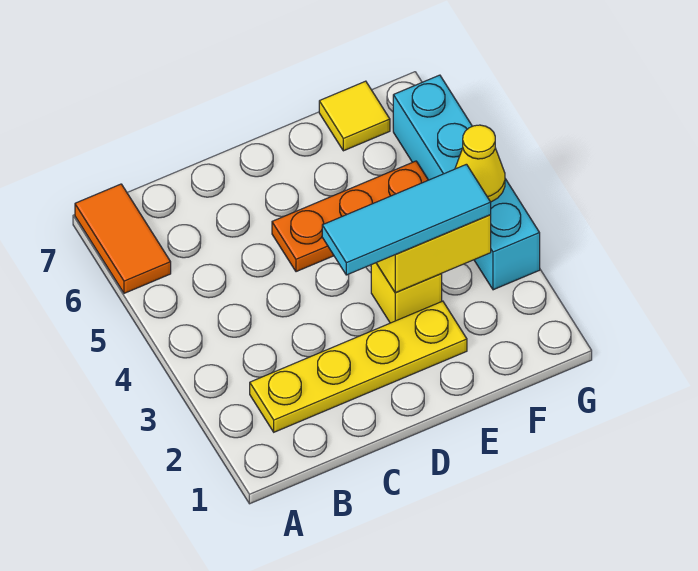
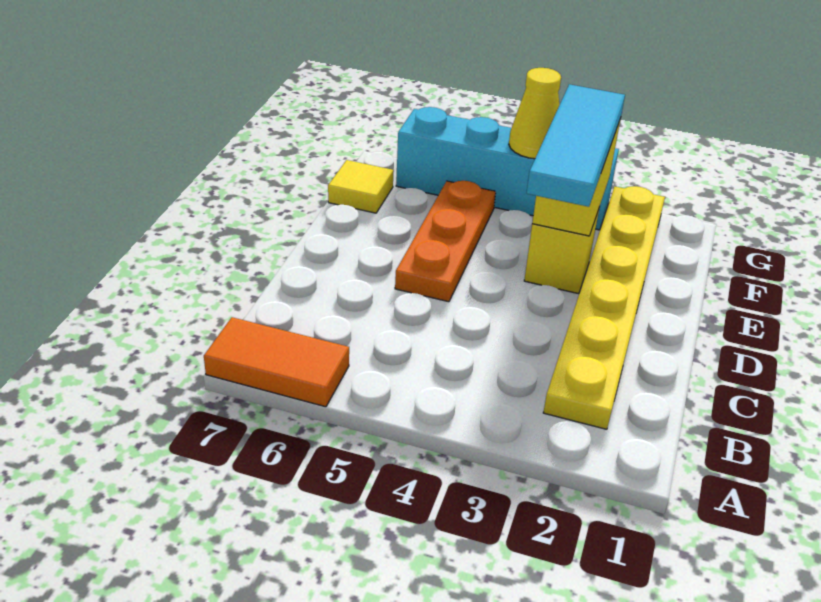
yellow 1x4 plate [250,301,467,432] -> yellow 1x6 plate [543,186,665,429]

